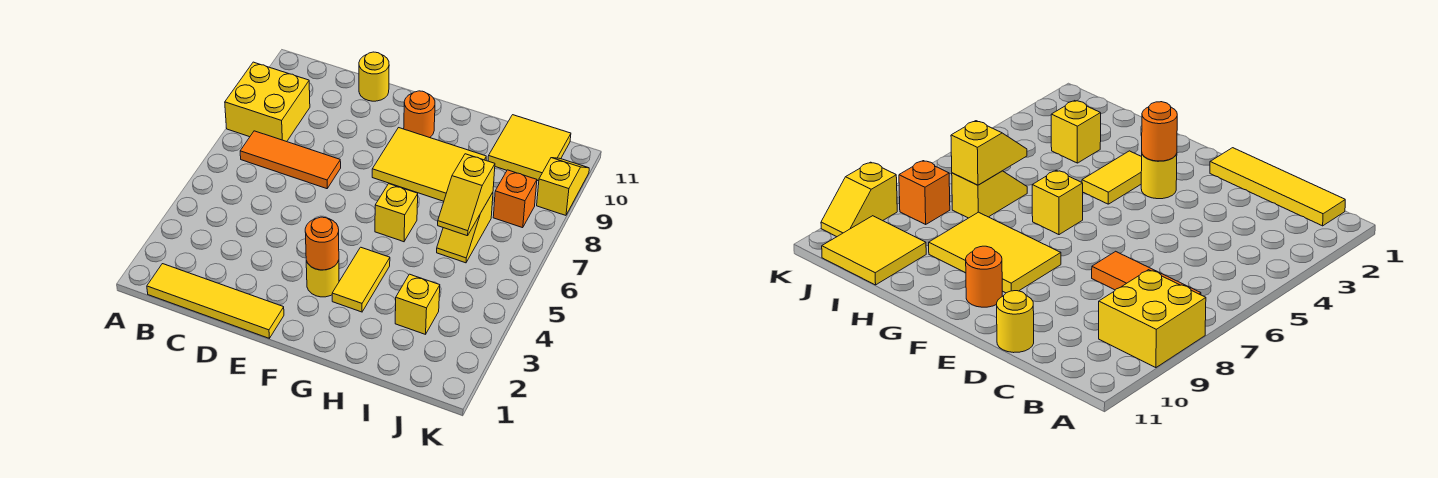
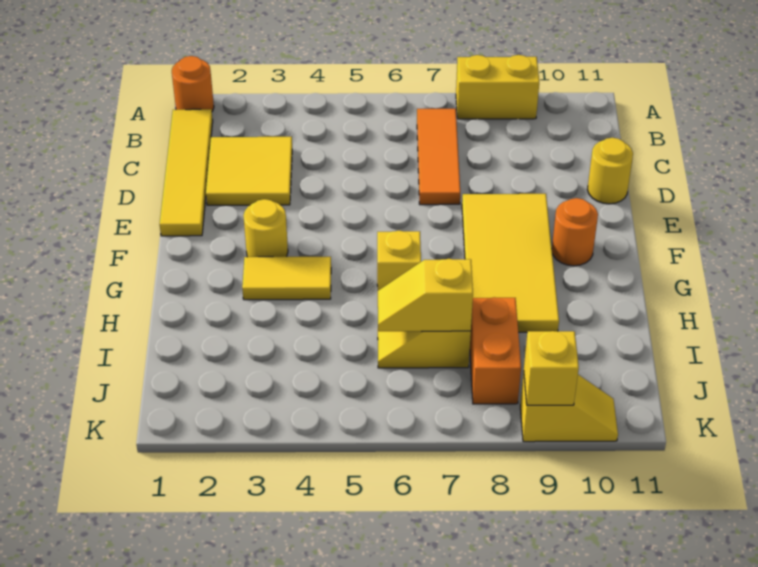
yellow 2x2 brick [225,62,310,142] -> yellow 1x2 brick [456,55,539,119]
orange 1x1 round brick [305,217,339,270] -> orange 1x1 round brick moved to [172,56,214,111]
yellow 2x3 tile [372,128,486,201] -> yellow 2x4 tile [462,194,559,332]
yellow 1x1 brick [395,274,440,334] -> yellow 1x1 brick moved to [524,331,579,405]
yellow 2x2 tile [488,115,571,181] -> yellow 2x2 tile moved to [206,137,292,205]
orange 1x1 brick [493,170,537,228] -> orange 1x2 brick [470,297,521,404]

